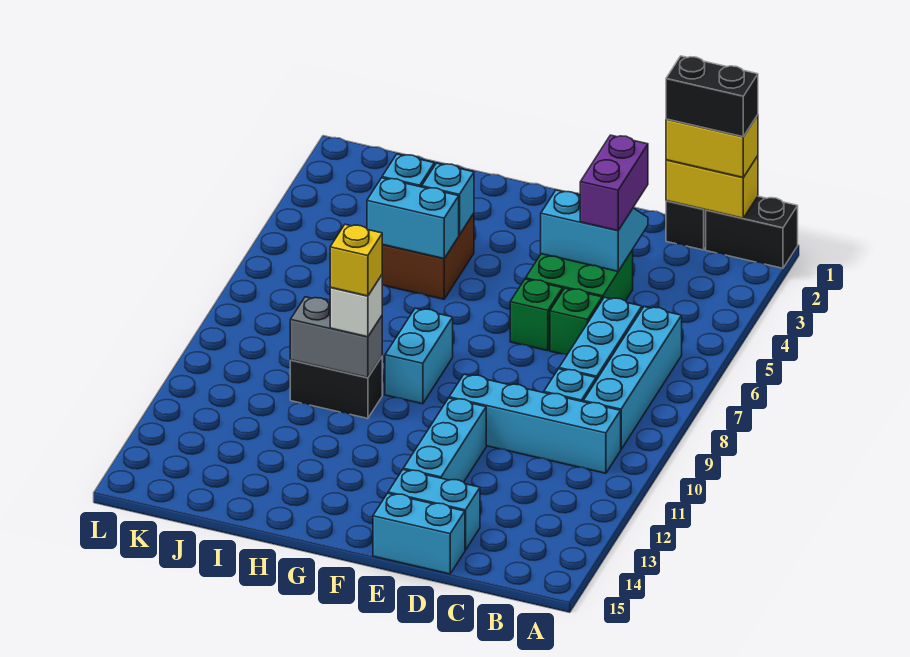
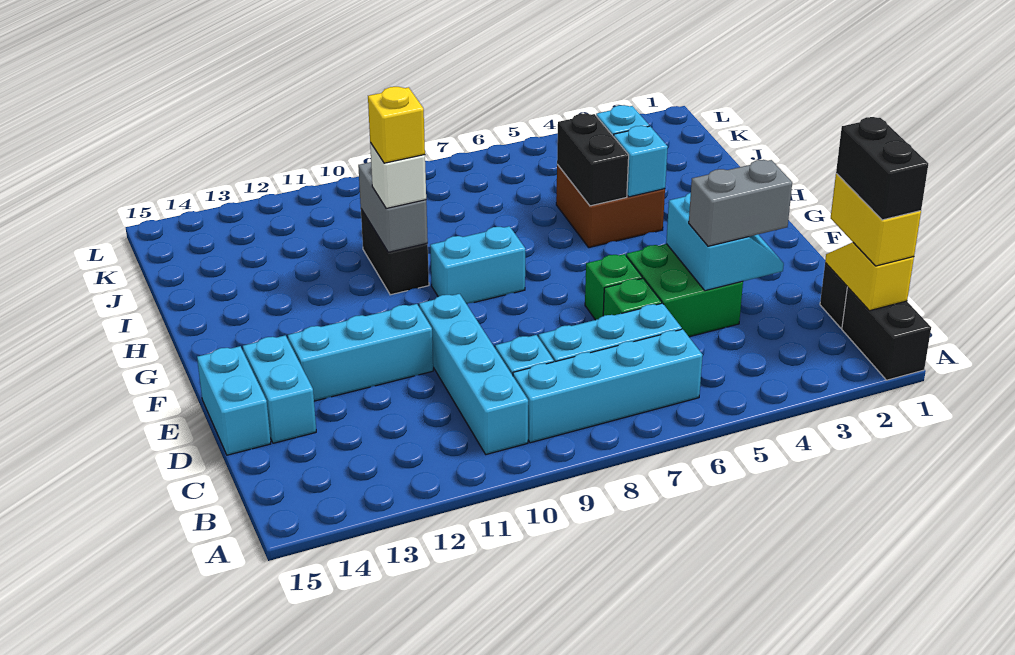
yellow 1x2 brick [666,156,758,218] -> yellow 1x2 slope [825,242,914,311]
purple 1x2 brick [580,135,648,231] -> grey 1x2 brick [689,160,792,246]
cyan 1x2 brick [367,178,459,259] -> black 1x2 brick [557,113,629,206]

